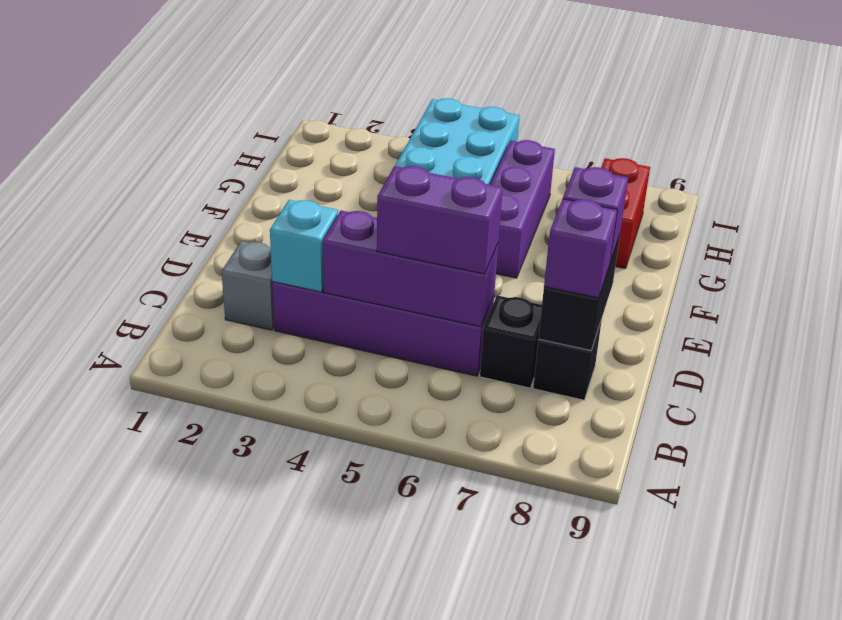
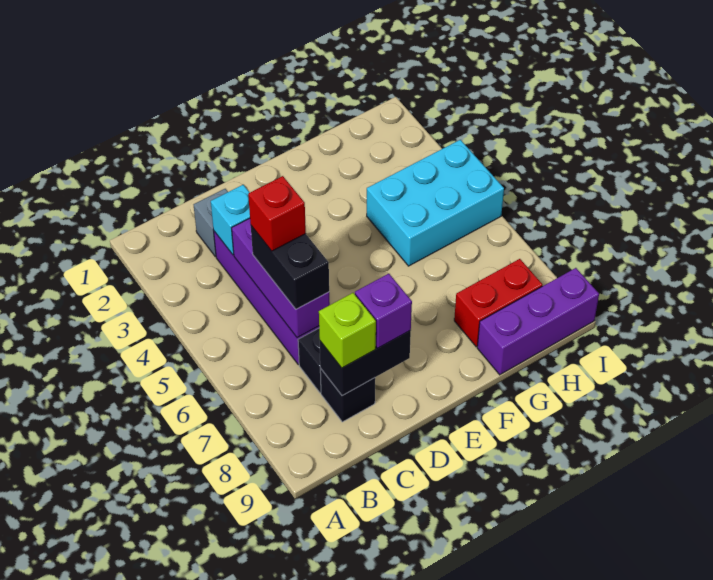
purple 1x2 brick [377,166,503,274] -> black 1x2 brick [251,226,329,309]
none -> red 1x1 brick [248,176,306,251]
purple 1x1 brick [544,199,617,298] -> lime 1x1 brick [319,293,376,368]
purple 1x3 brick [490,140,555,278] -> purple 1x3 brick moved to [477,268,599,375]

